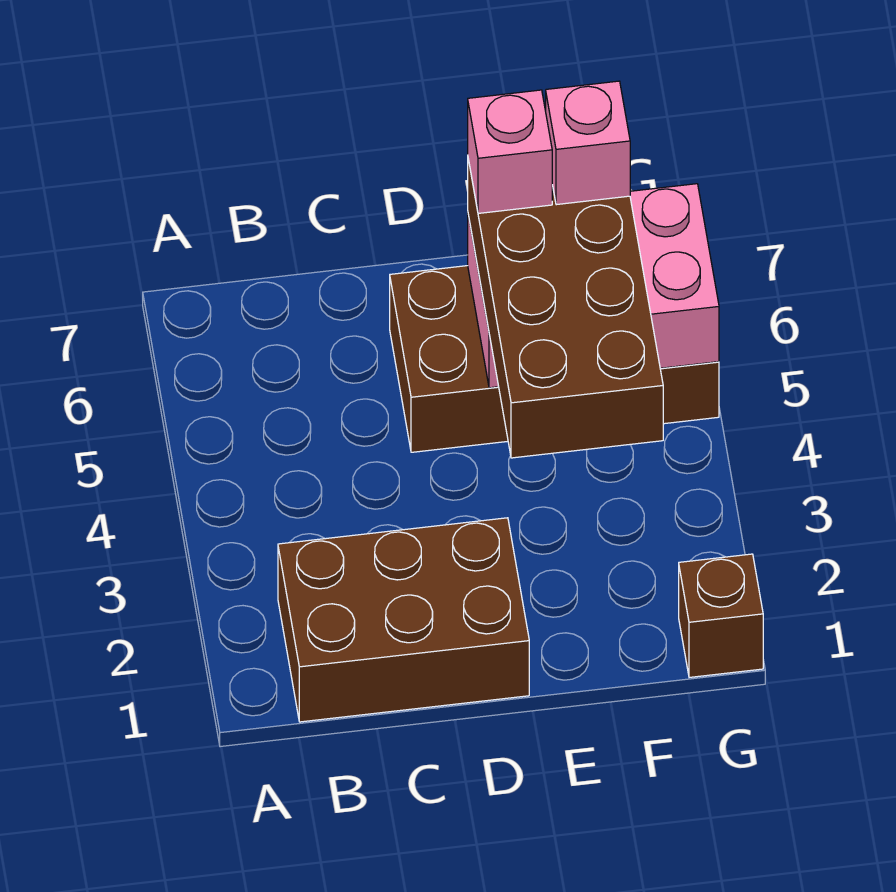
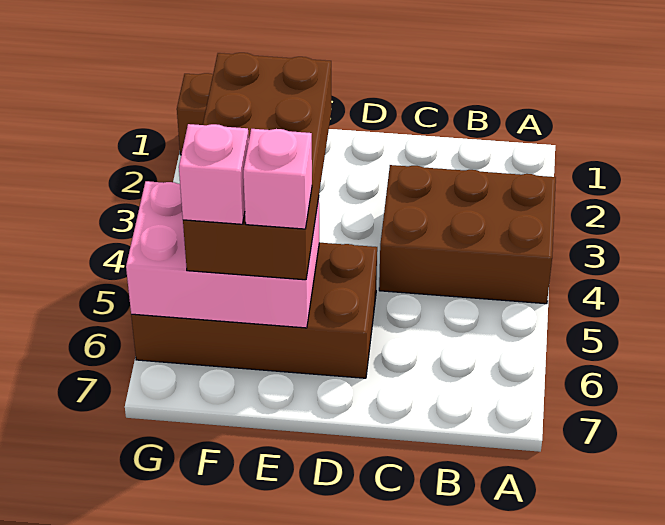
brown 2x3 brick [278,518,529,722] -> brown 2x3 brick moved to [379,165,556,304]

